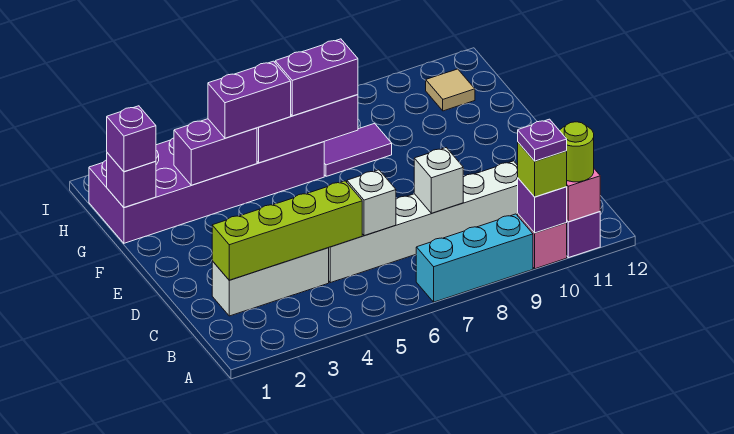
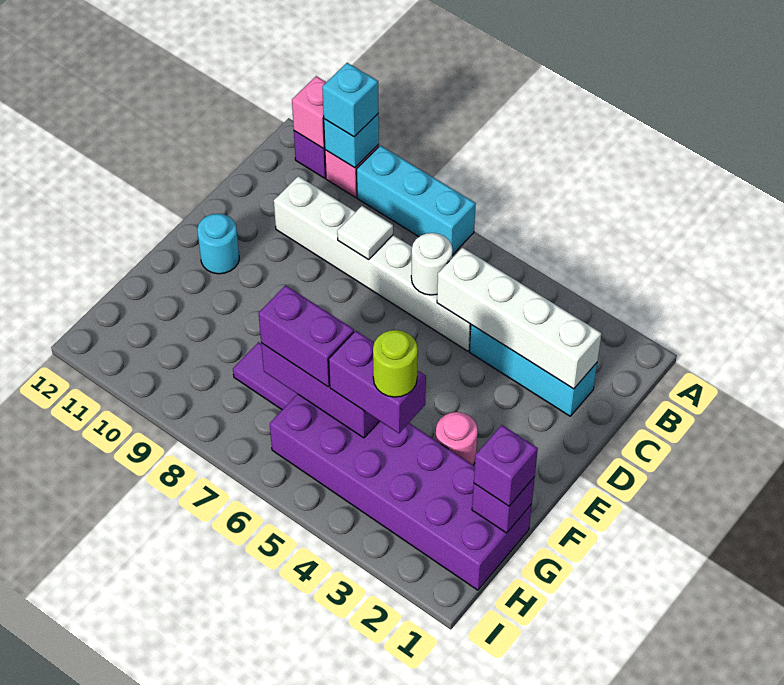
purple 1x1 brick [518,178,567,233] -> cyan 1x1 brick [324,114,379,168]
lime 1x1 brick [518,143,567,197] -> cyan 1x1 brick [322,63,378,137]
purple 1x1 plate [518,119,567,161] -> none
lime 1x1 round brick [559,122,594,182] -> lime 1x1 round brick moved to [373,330,418,397]
white 1x3 brick [212,248,329,316] -> cyan 1x3 brick [469,325,597,416]
lime 1x4 brick [212,181,362,280] -> white 1x4 brick [437,248,602,389]
white 1x1 brick [347,170,396,236] -> white 1x1 round brick [411,233,453,295]
white 1x1 brick [414,148,463,213] -> white 1x1 tile [337,206,393,260]
none -> cyan 1x1 round brick [197,214,239,274]
none -> pink 1x1 round brick [436,412,478,465]
purple 1x2 brick [174,119,257,185] -> none
tan 1x1 tile [426,69,475,111] -> none

